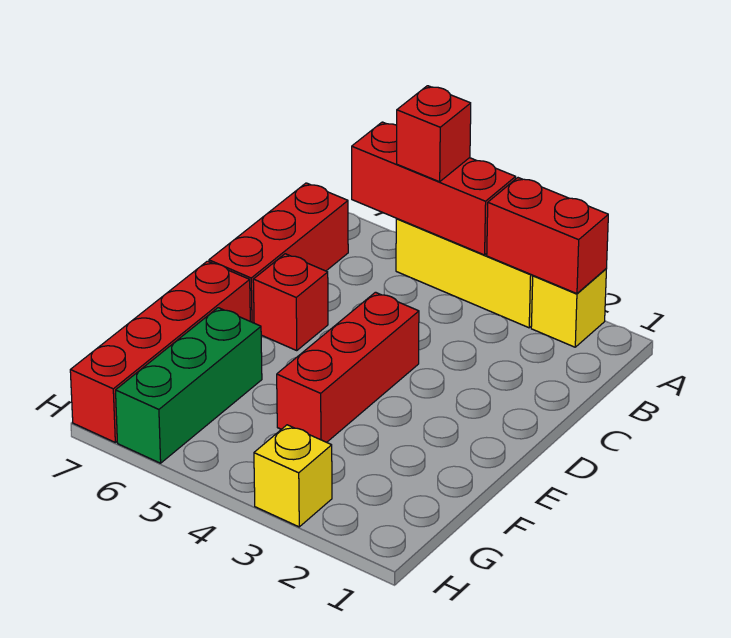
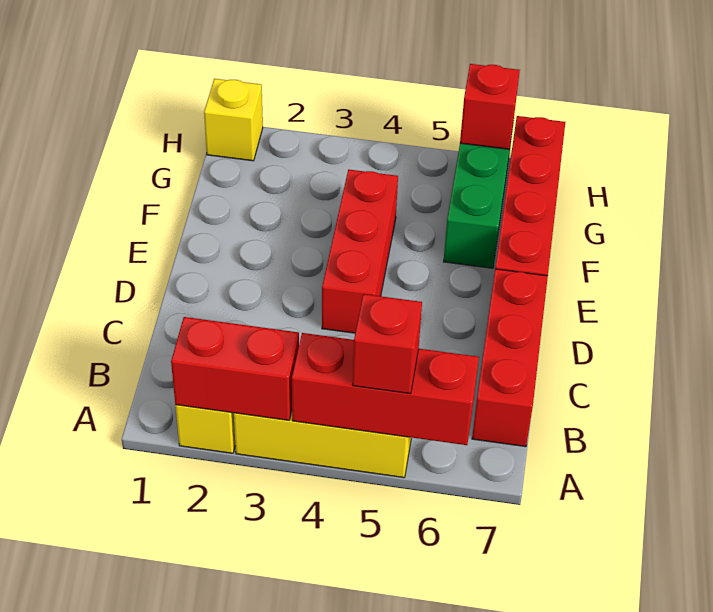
red 1x1 brick [253,254,328,351] -> red 1x1 brick moved to [460,64,520,149]
yellow 1x1 brick [254,425,332,527] -> yellow 1x1 brick moved to [204,79,263,161]

